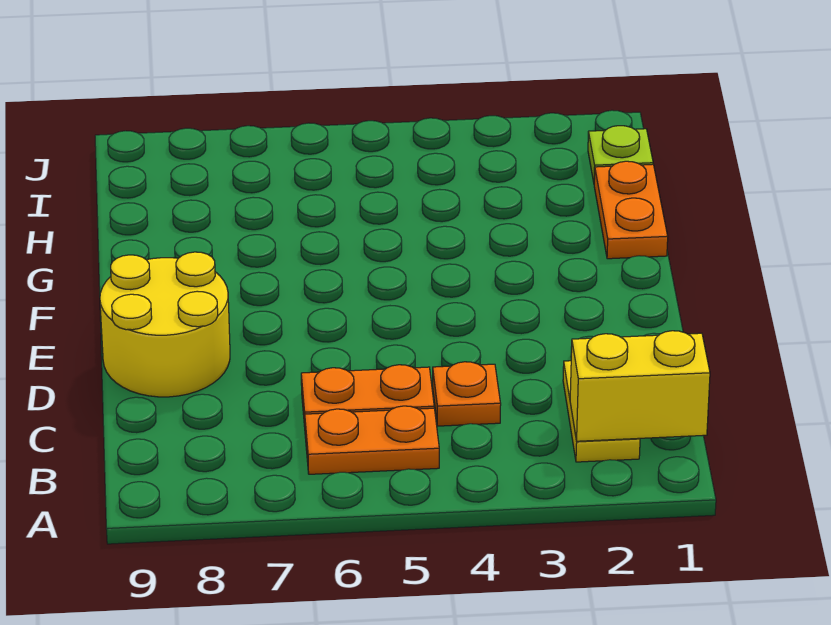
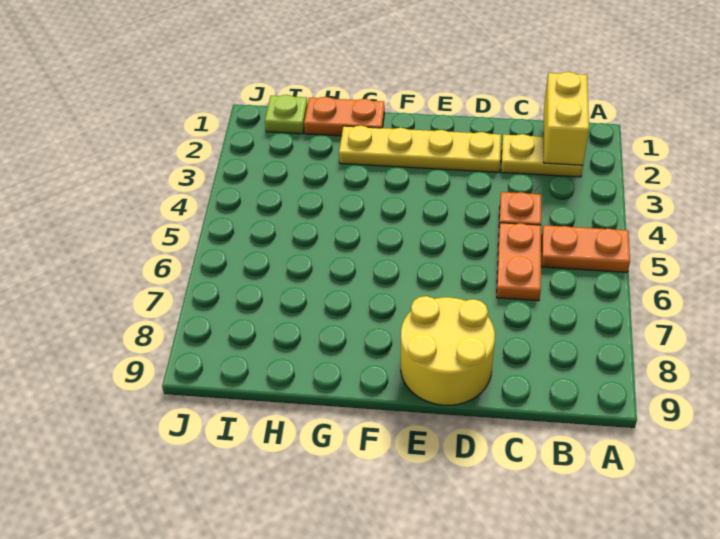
orange 1x2 plate [305,406,439,474] -> orange 1x2 plate turned to [542,225,630,272]
none -> yellow 1x4 plate [339,126,501,172]

